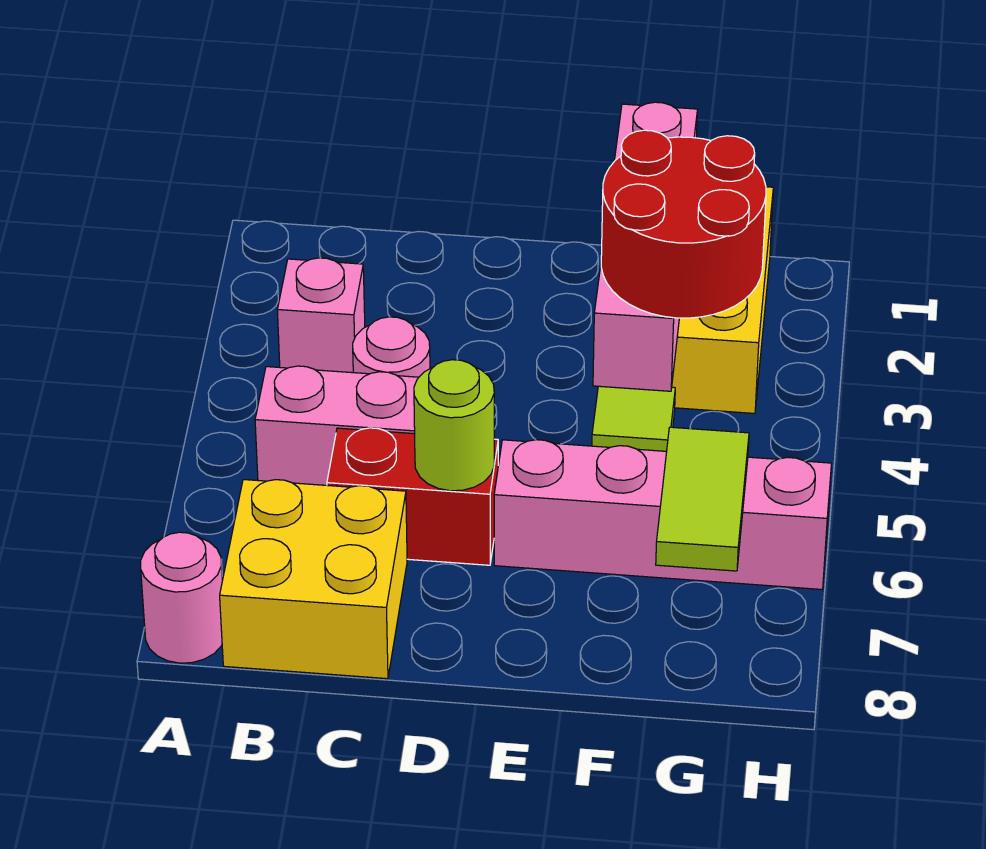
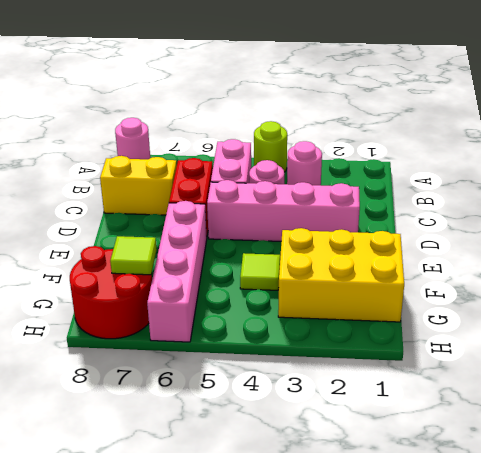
pink 1x1 brick [277,258,365,373] -> pink 1x1 round brick [287,141,322,185]
yellow 2x2 brick [220,480,407,679] -> yellow 1x2 brick [100,156,177,215]
lime 1x1 round brick [414,360,494,491] -> lime 1x1 round brick moved to [254,121,287,172]
pink 1x4 brick [593,102,698,391] -> pink 1x4 brick moved to [207,180,360,241]
red 2x2 round brick [601,130,766,318] -> red 2x2 round brick moved to [70,246,152,339]
lime 1x2 tile [656,427,749,571] -> lime 1x1 tile [110,236,157,275]

